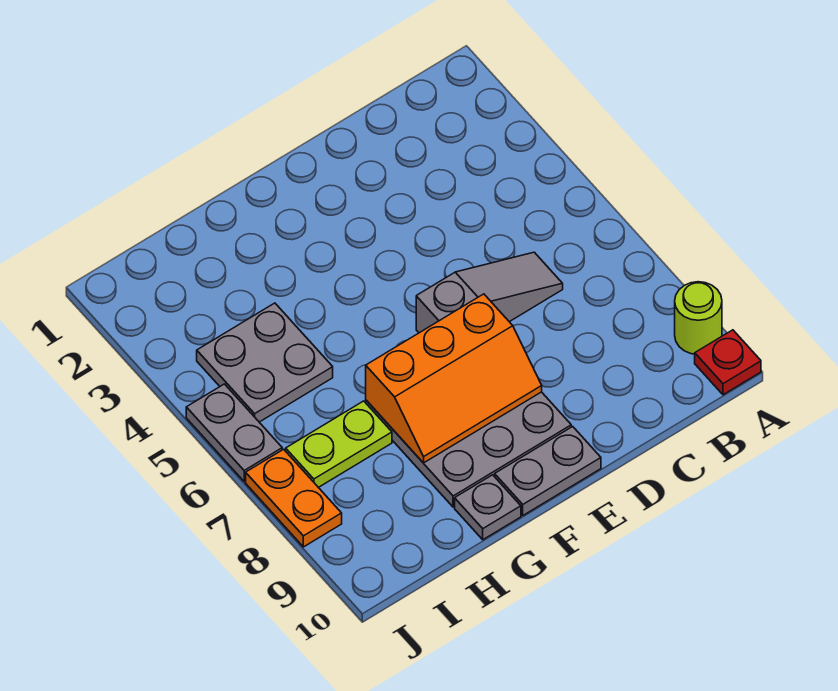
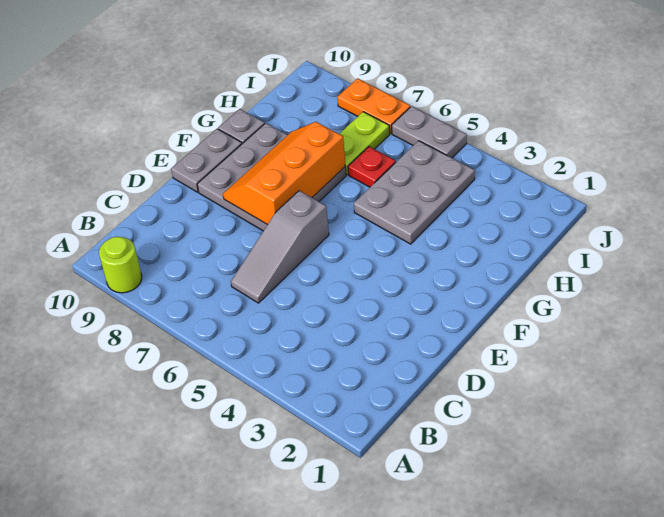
red 1x1 plate [695,330,761,395] -> red 1x1 plate moved to [348,147,396,187]
grey 2x2 plate [197,303,333,422] -> grey 2x3 plate [354,141,475,244]

